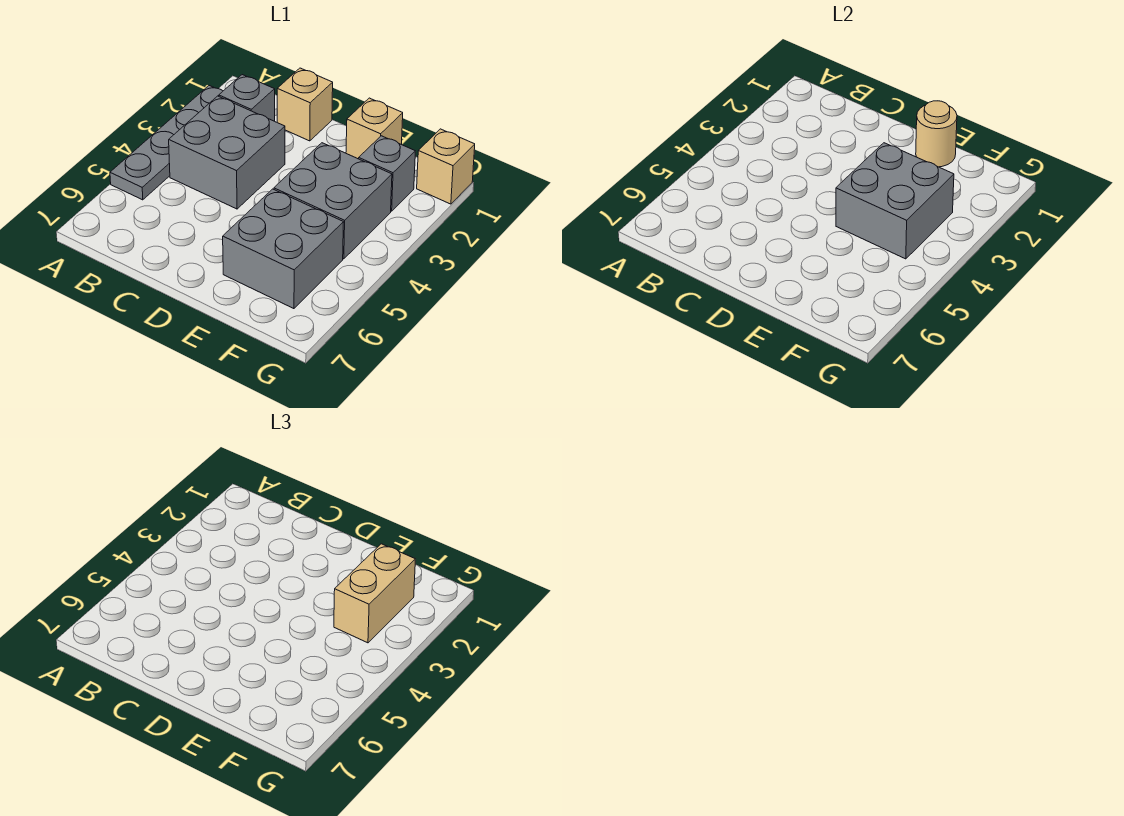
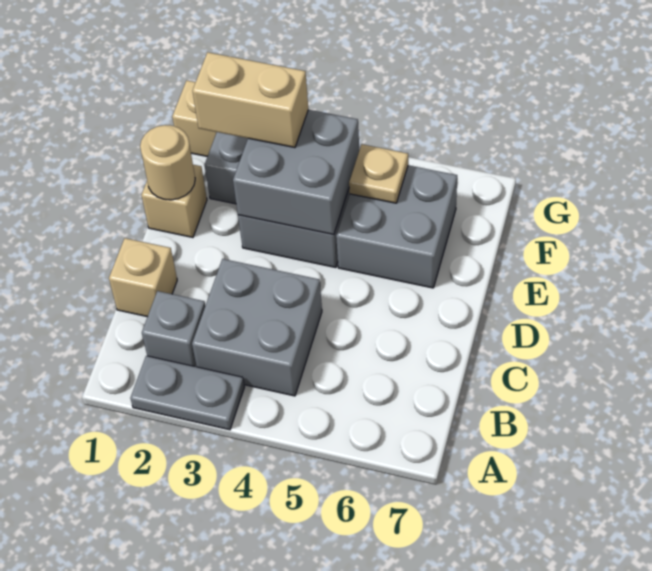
grey 1x4 plate [110,86,223,200] -> grey 1x2 plate [130,356,244,430]
none -> tan 1x1 plate [349,144,408,203]

